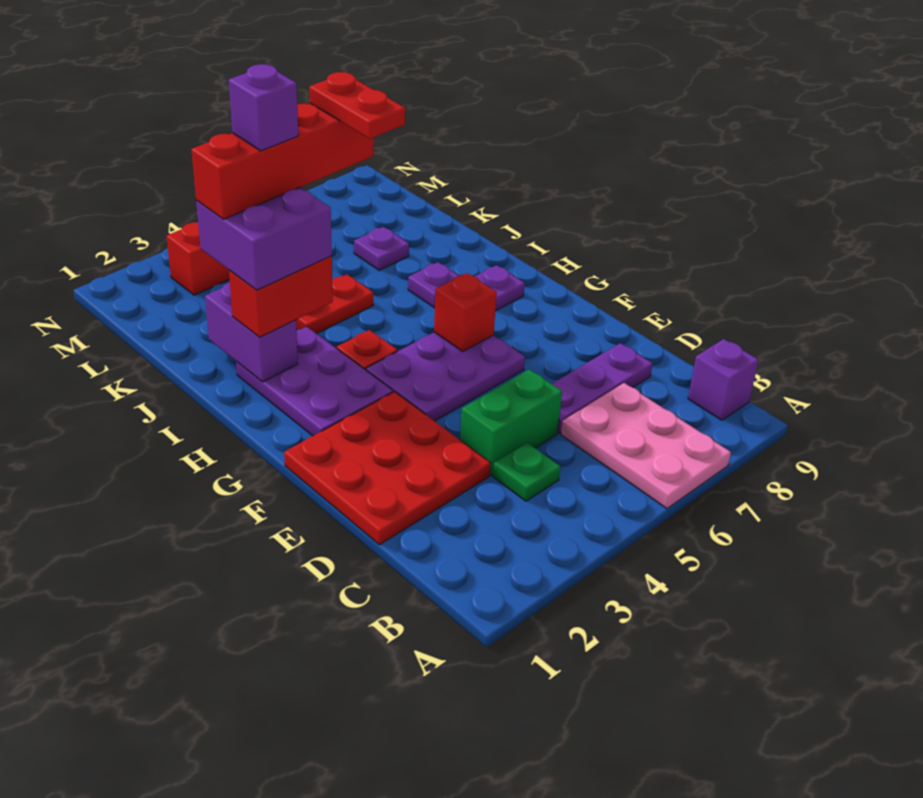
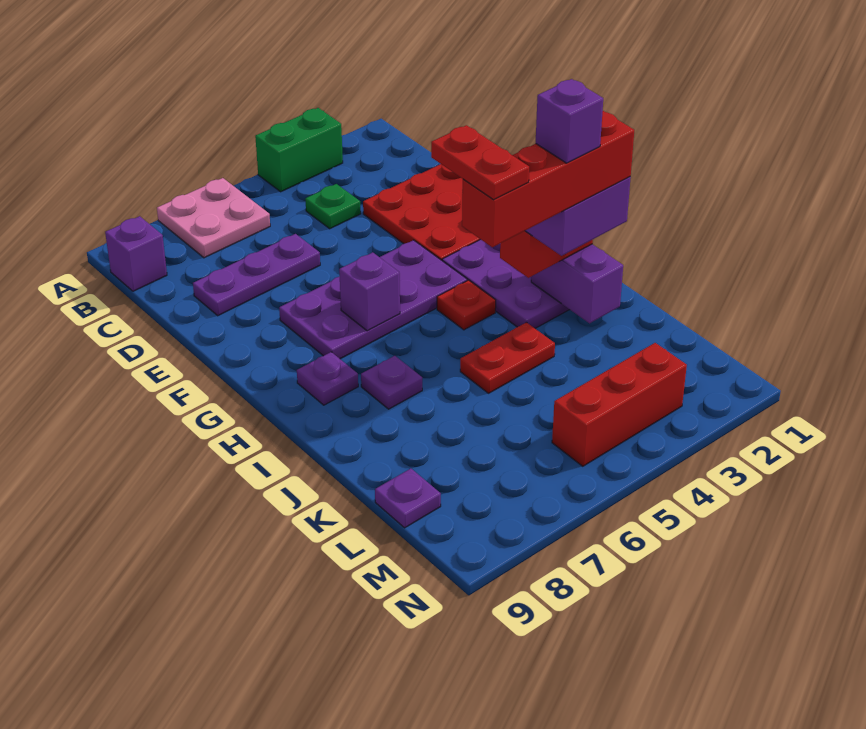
pink 2x3 plate [561,383,731,509] -> pink 2x2 plate [157,178,270,258]
green 1x2 brick [460,369,562,475] -> green 1x2 brick moved to [255,108,343,192]
purple 2x3 plate [366,332,525,421] -> purple 2x4 plate [279,240,467,359]
red 1x1 brick [434,273,497,352] -> purple 1x1 brick [339,252,400,331]
purple 1x1 plate [354,227,409,270] -> purple 1x1 plate moved to [375,469,441,528]

